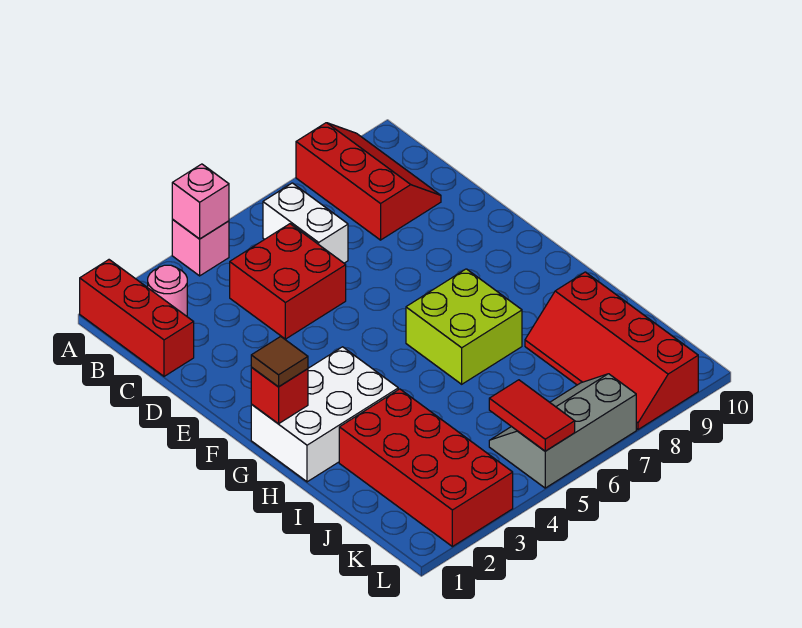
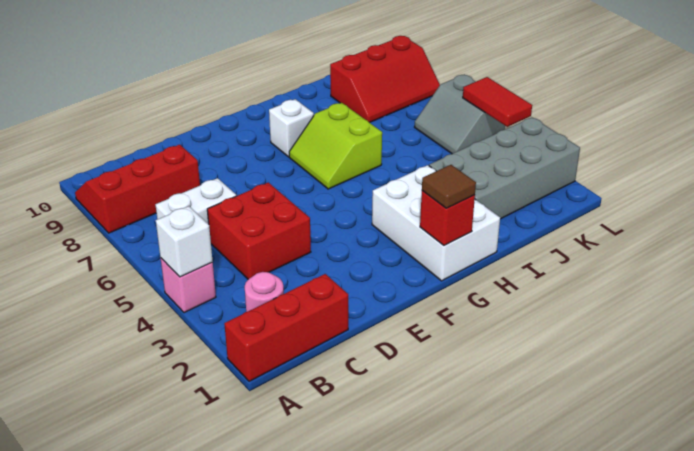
pink 1x1 brick [172,164,229,239] -> white 1x1 brick [156,206,213,277]
lime 2x2 brick [406,269,522,384] -> lime 2x2 slope [289,103,382,189]
none -> white 1x1 brick [269,99,314,157]
red 2x4 brick [339,389,513,547] -> grey 2x4 brick [429,117,580,219]
red 2x4 slope [525,272,698,430] -> red 2x3 slope [330,36,440,123]
grey 2x3 slope [489,374,636,488] -> grey 2x2 slope [415,74,505,154]
red 1x2 tile [489,380,575,451] -> red 1x2 tile turned to [463,77,532,127]

